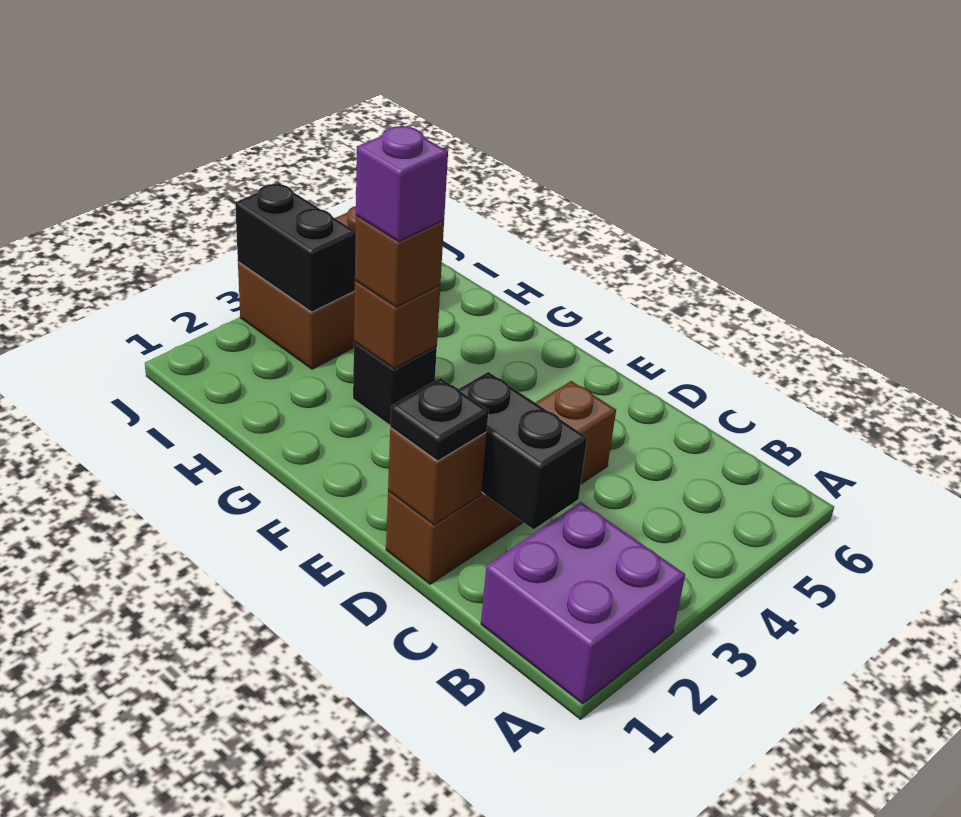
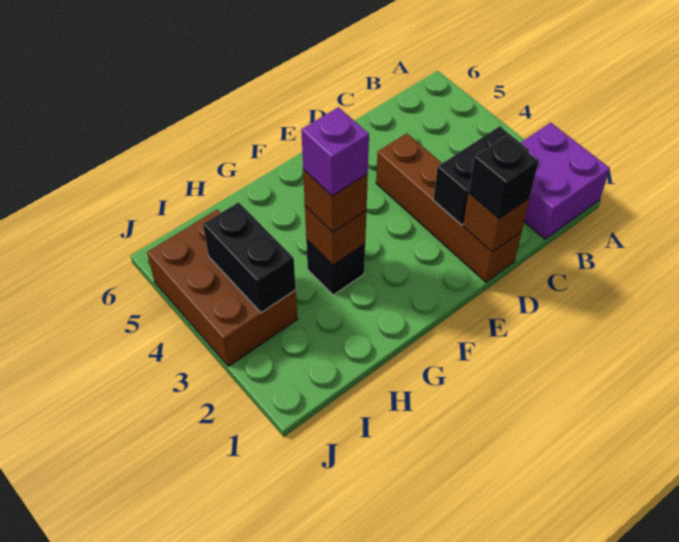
black 1x1 plate [390,378,488,461] -> black 1x1 brick [469,135,539,219]
black 1x2 brick [235,183,355,312] -> black 1x2 brick turned to [203,202,296,313]

